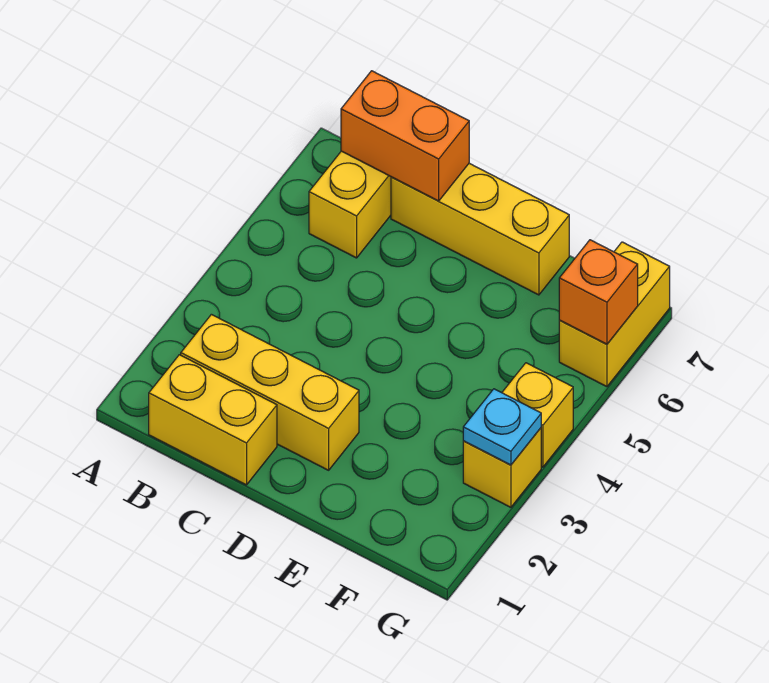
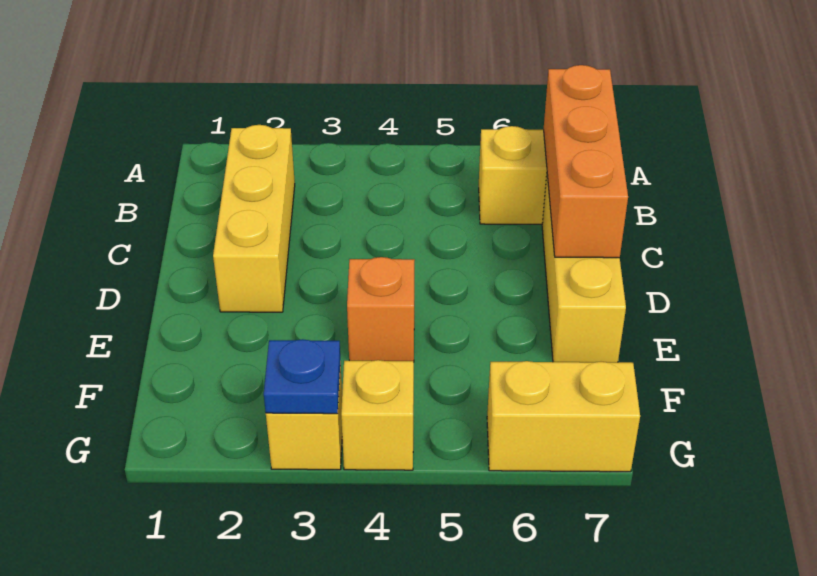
yellow 1x2 brick [149,355,277,485] -> none
orange 1x2 brick [341,71,469,201] -> orange 1x3 brick [544,65,628,258]
cyan 1x1 plate [463,389,541,465] -> blue 1x1 plate [264,339,340,414]
orange 1x1 brick [559,240,638,344] -> orange 1x1 brick moved to [347,257,415,361]

